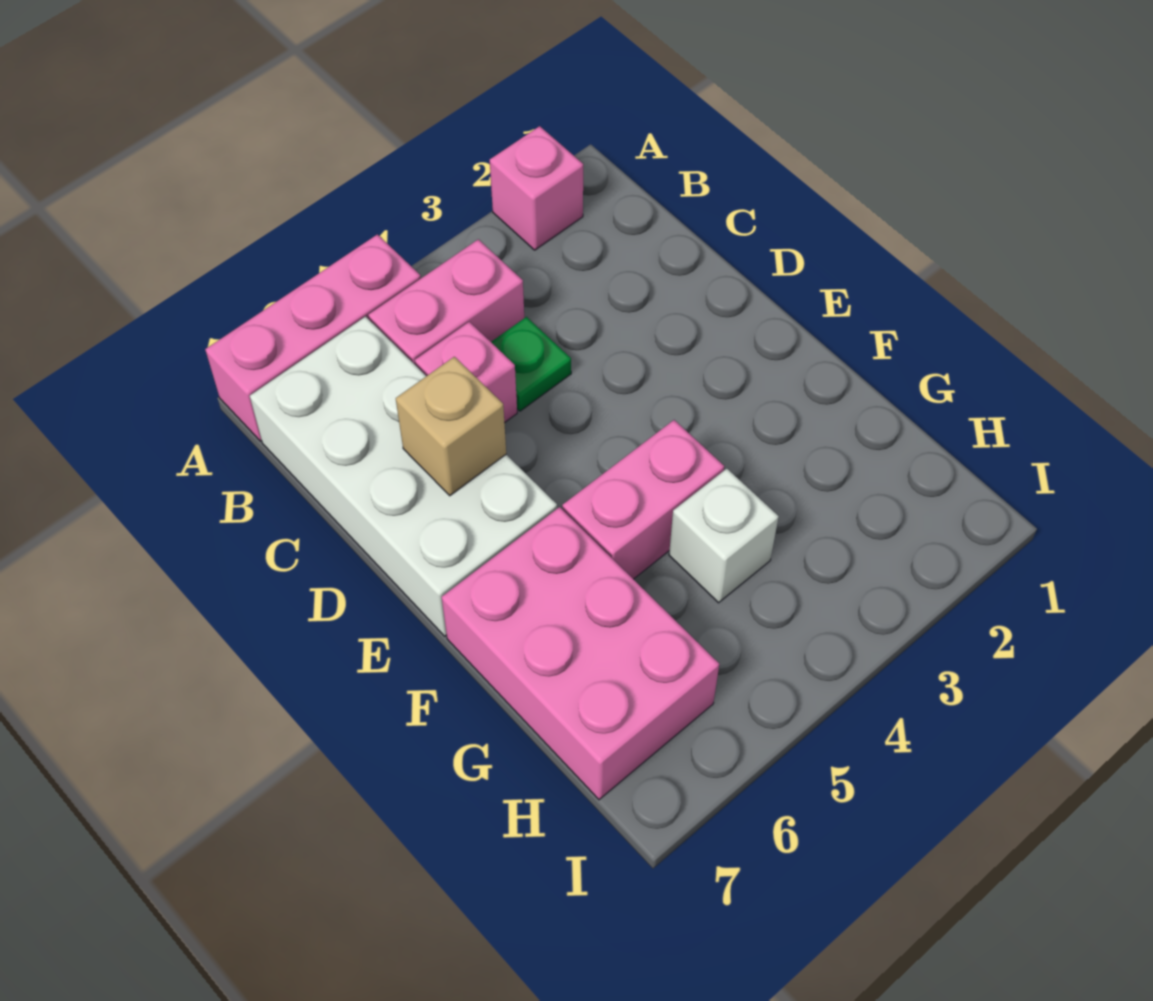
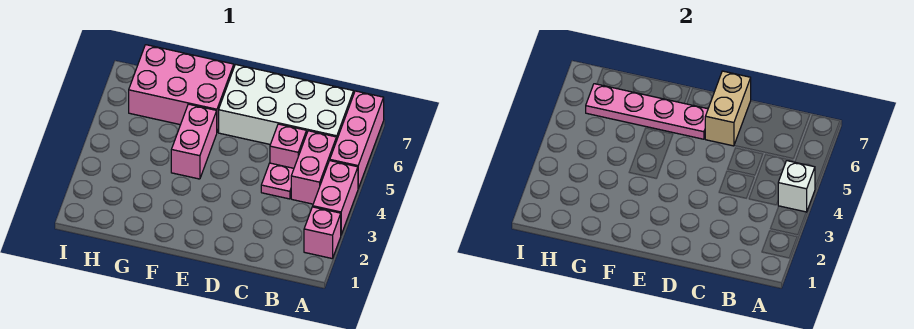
none -> pink 1x2 brick [313,161,358,234]
green 1x1 plate [491,317,571,411] -> pink 1x1 plate [261,163,294,199]
tan 1x1 brick [396,357,506,496] -> tan 1x2 brick [705,71,751,146]
none -> pink 1x4 plate [586,84,708,139]
white 1x1 brick [669,469,779,603] -> white 1x1 brick moved to [778,161,815,212]

